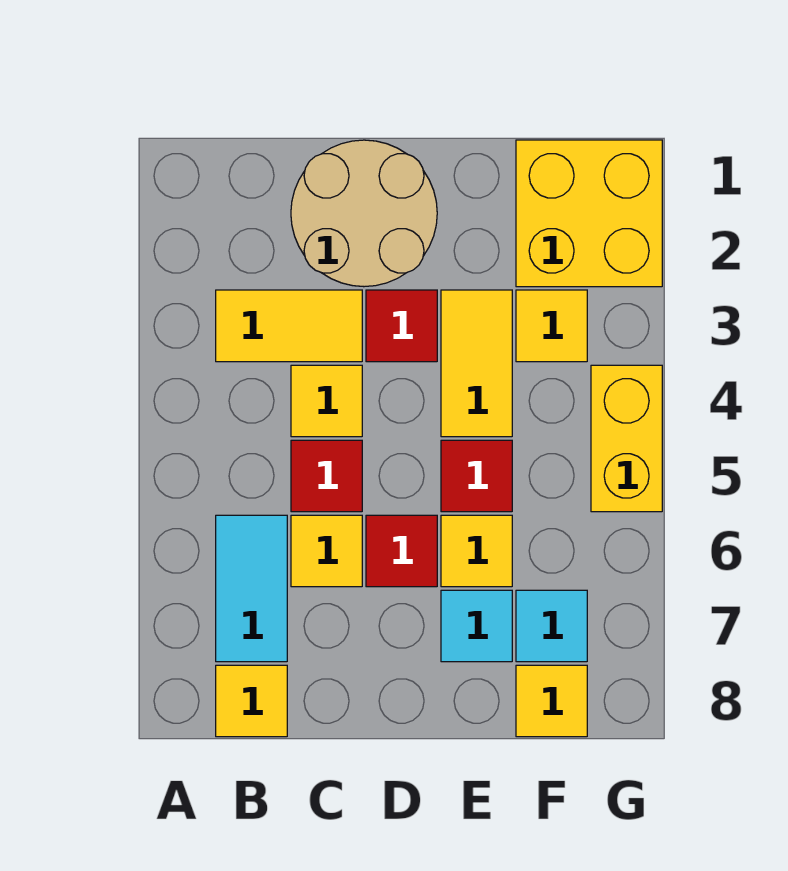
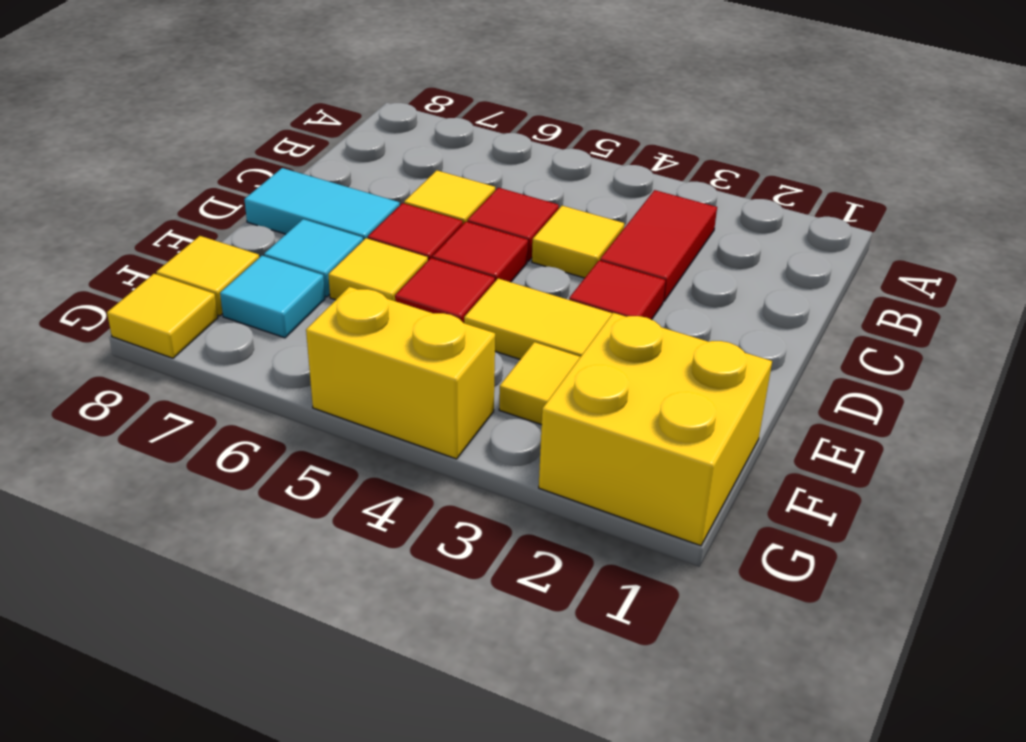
yellow 1x2 tile [216,290,362,362] -> red 1x2 tile [600,190,717,302]
cyan 1x2 tile [216,515,287,662] -> cyan 1x2 tile moved to [244,168,400,240]
yellow 1x1 tile [216,665,287,737] -> yellow 1x1 tile moved to [107,274,218,358]
tan 2x2 round brick [291,140,437,287] -> none
none -> red 1x1 tile [433,222,528,282]

